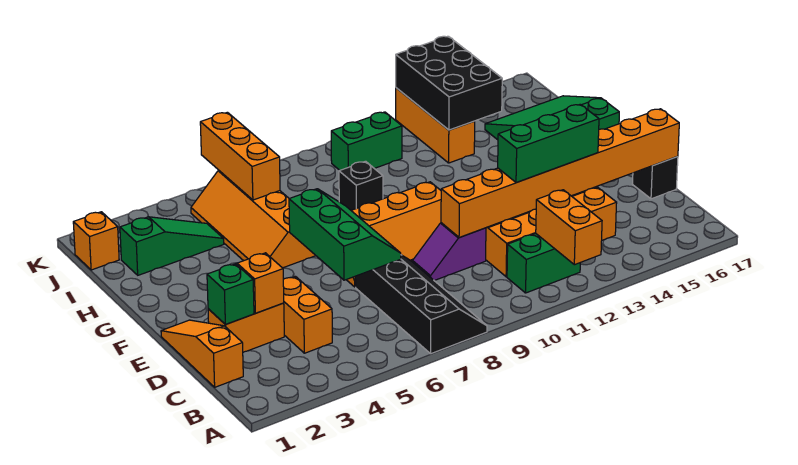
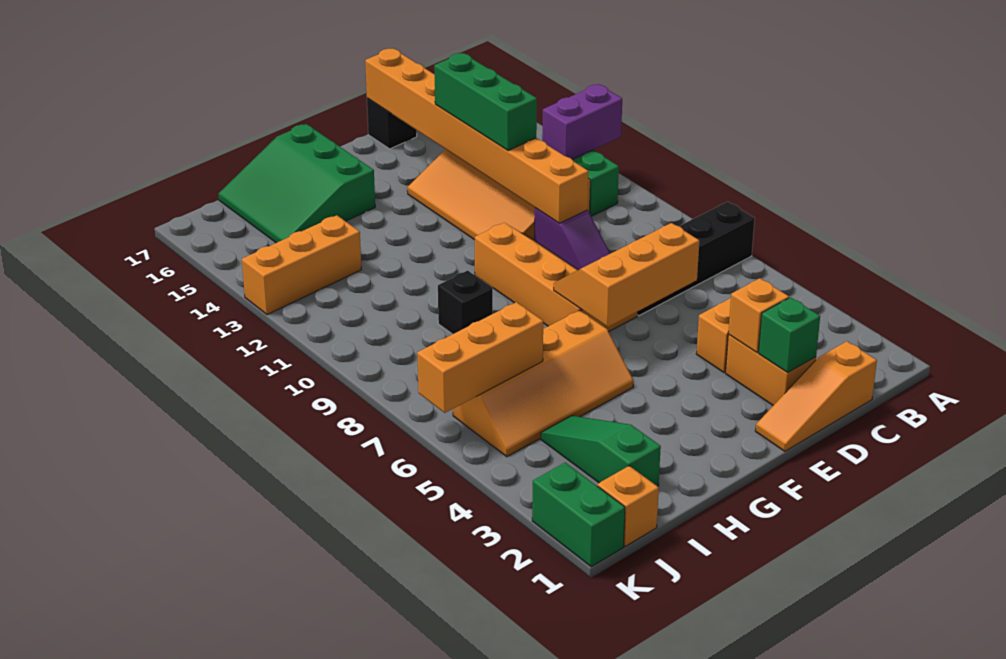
orange 1x2 brick [536,190,602,265] -> purple 1x2 brick [542,84,622,160]
green 2x3 slope [289,189,401,280] -> orange 2x3 slope [554,223,699,327]
black 2x3 brick [396,36,502,130] -> none
green 1x2 brick [331,112,402,170] -> green 1x2 brick moved to [532,462,625,567]

